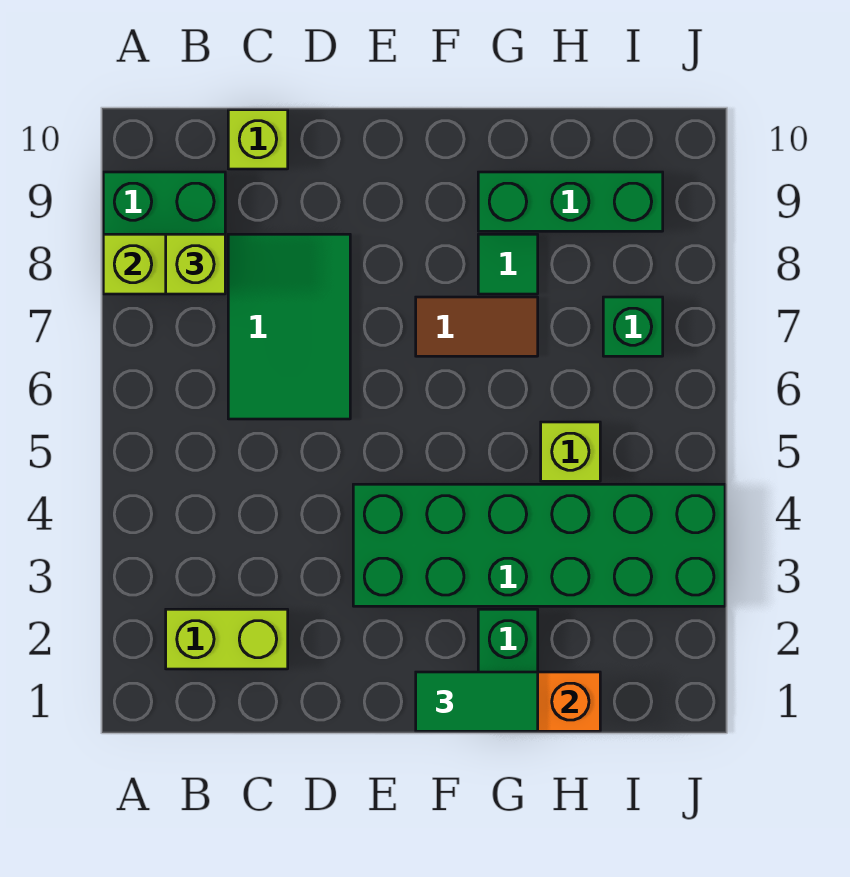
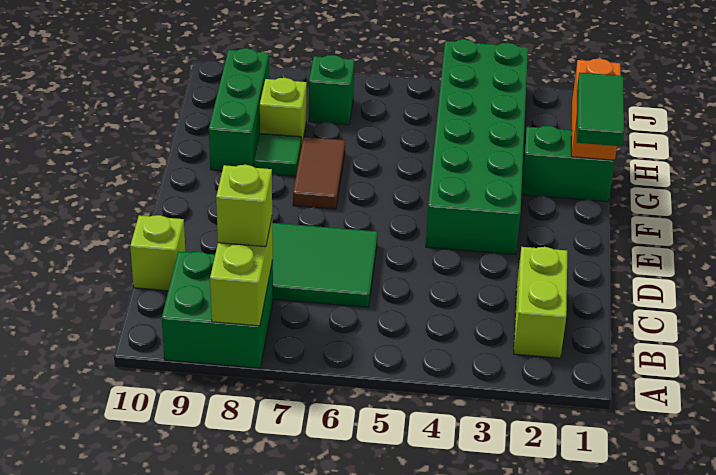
lime 1x1 brick [541,422,600,481] -> lime 1x1 brick moved to [260,78,307,147]

